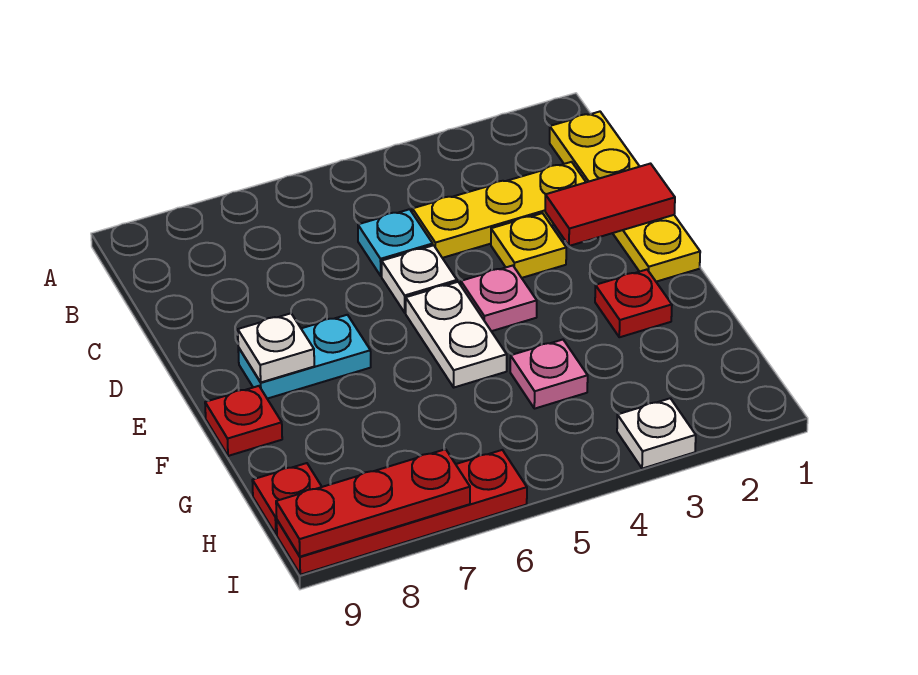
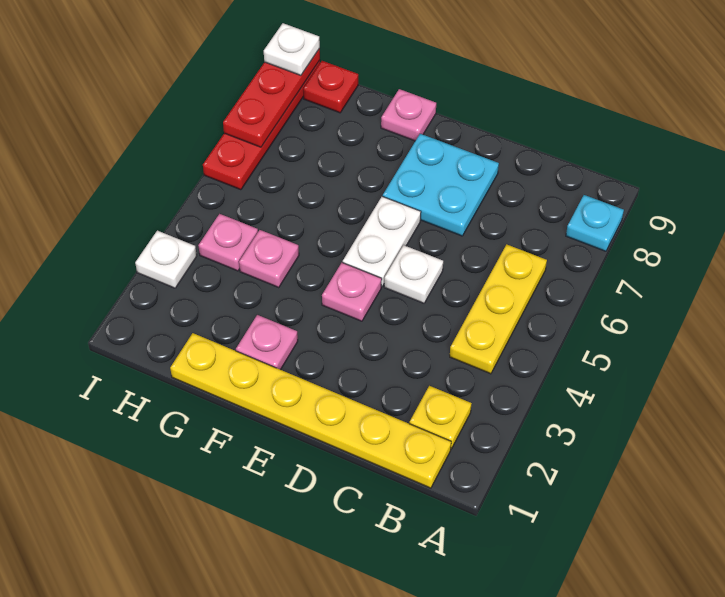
yellow 1x4 plate [550,112,700,282] -> yellow 1x6 plate [170,333,451,488]
yellow 1x3 plate [412,162,586,258] -> yellow 1x3 plate moved to [450,244,547,374]
cyan 1x1 plate [358,209,433,276] -> cyan 1x1 plate moved to [566,195,624,251]
red 1x2 tile [545,164,675,246] -> none
yellow 1x1 plate [491,213,566,278] -> yellow 1x1 plate moved to [409,386,472,449]
white 1x2 plate [406,282,507,387] -> white 1x2 plate turned to [343,196,421,287]
cyan 1x2 plate [238,315,371,399] -> cyan 2x2 plate [383,134,499,236]
white 1x1 plate [238,313,314,382] -> white 1x1 plate moved to [264,23,320,75]
red 1x1 plate [595,270,672,337] -> pink 1x1 plate [236,315,298,370]
red 1x1 plate [205,386,282,456] -> pink 1x1 plate [381,89,436,141]
none -> pink 1x1 plate [198,214,258,271]

